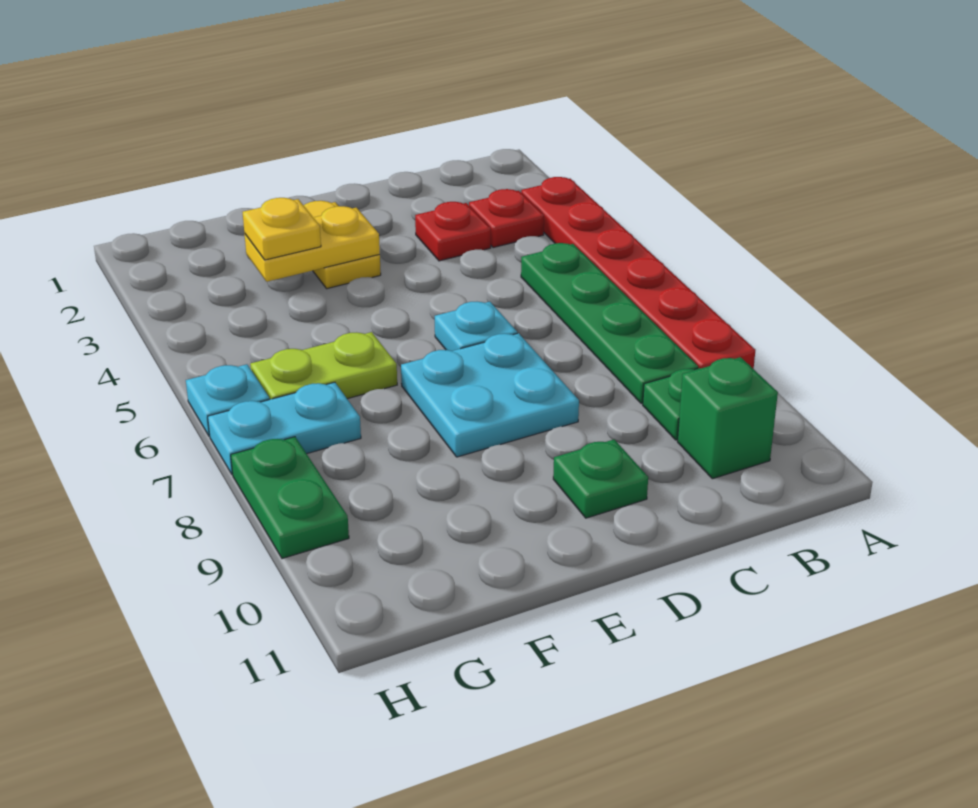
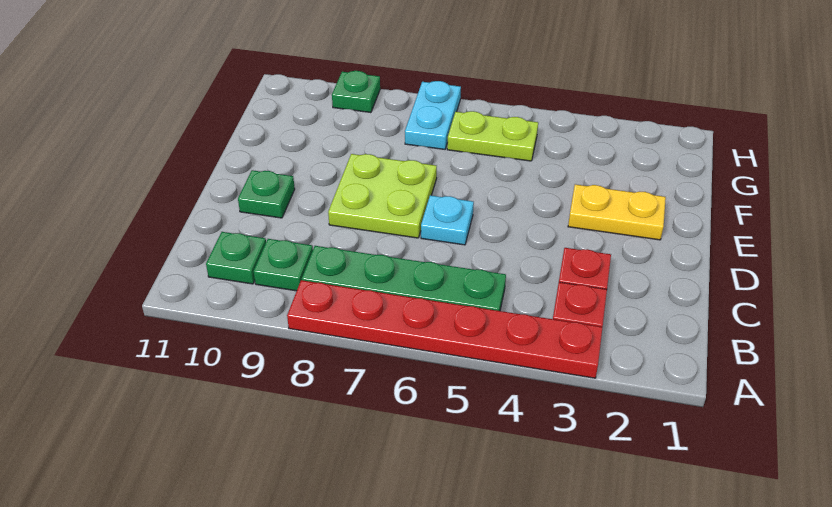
green 1x1 brick [677,357,778,479] -> green 1x1 plate [206,232,266,284]
cyan 2x2 plate [401,333,579,457] -> lime 2x2 plate [328,154,437,238]
yellow 1x2 plate [245,206,380,282] -> none
yellow 1x1 plate [243,198,321,260] -> none
lime 1x2 plate [250,332,397,399] -> lime 1x2 plate turned to [447,111,538,161]
cyan 1x1 plate [186,364,270,436] -> none
green 1x2 plate [231,437,349,559] -> green 1x1 plate [332,71,380,113]

